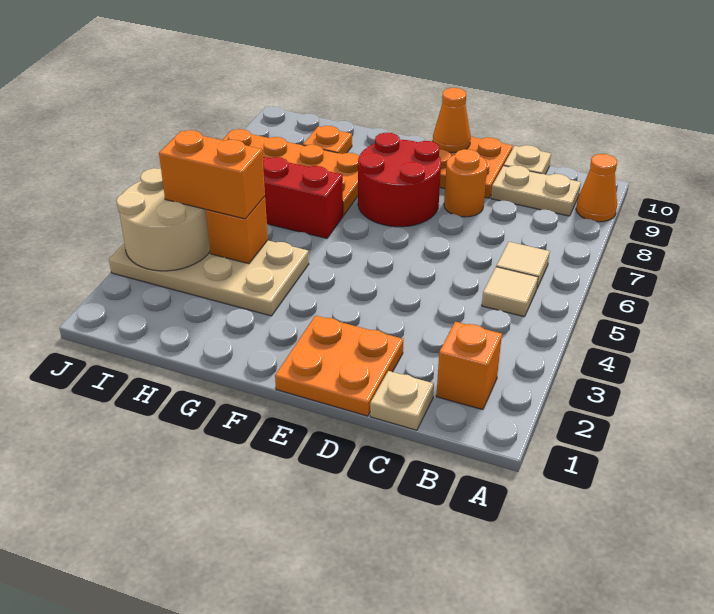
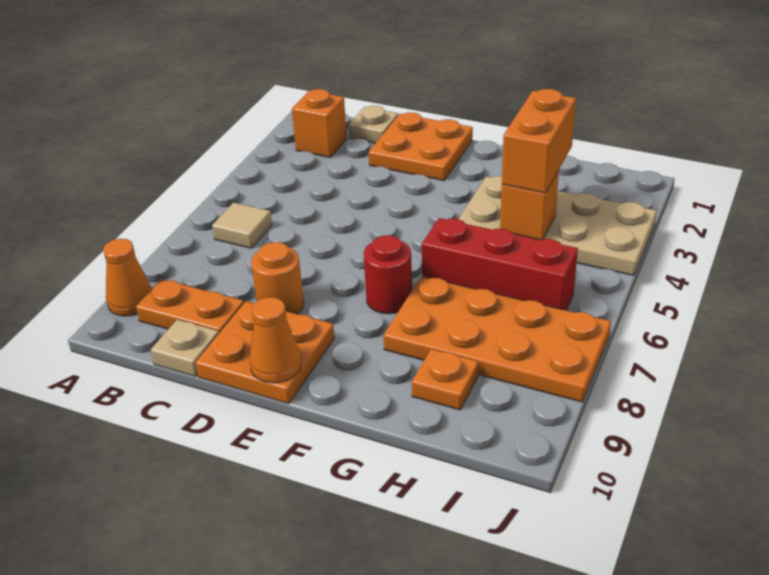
tan 1x1 tile [482,267,538,317] -> none
tan 1x2 plate [491,165,581,216] -> orange 1x2 plate [136,279,244,333]
red 2x2 round brick [358,133,441,227] -> red 1x1 round brick [364,235,412,314]
orange 1x2 brick [159,130,265,219] -> orange 1x2 brick turned to [502,89,576,193]
tan 2x2 round brick [116,168,210,271] -> none

